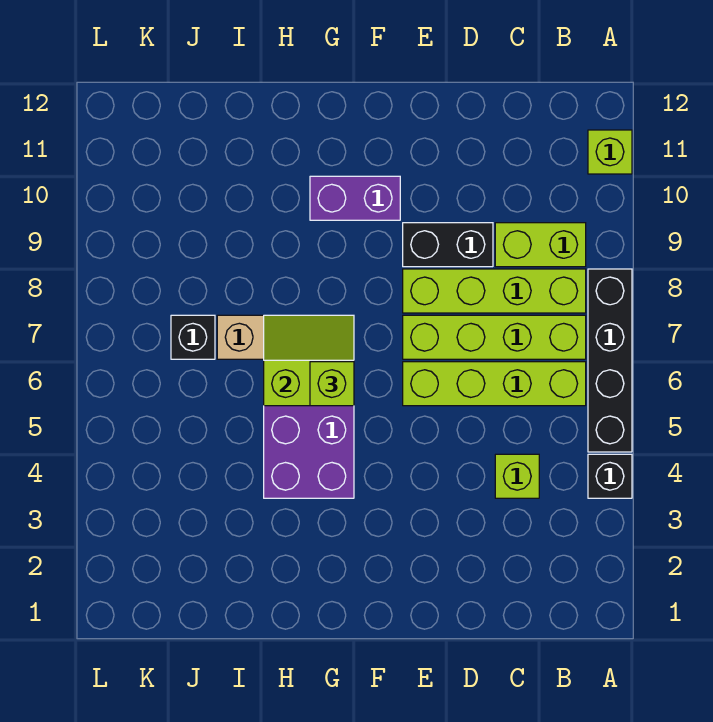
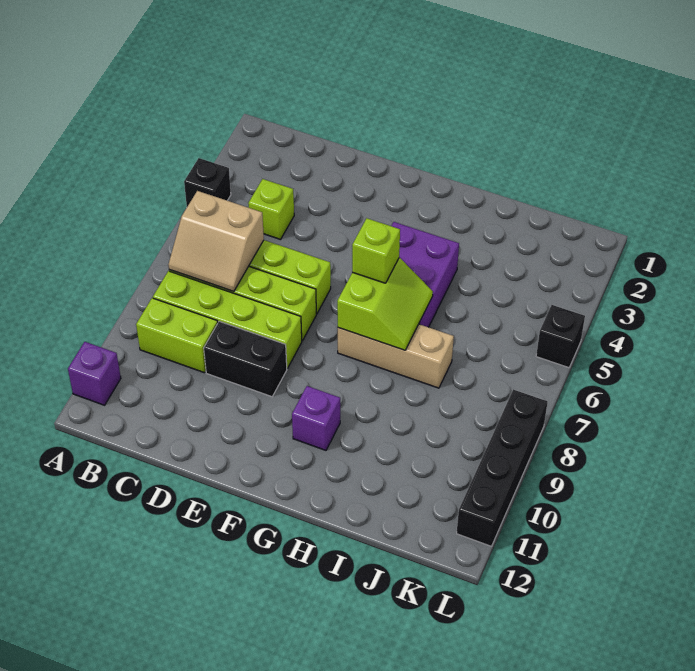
black 1x4 brick [588,269,632,452] -> black 1x4 brick moved to [457,389,548,546]
lime 1x1 brick [588,130,632,174] -> purple 1x1 brick [68,342,121,405]
none -> tan 2x2 slope [168,191,264,292]
purple 1x2 brick [310,176,400,220] -> purple 1x1 brick [292,386,340,450]
lime 2x2 slope [264,315,354,406] -> lime 2x2 slope turned to [337,258,433,350]
black 1x1 brick [171,315,215,359] -> black 1x1 brick moved to [536,305,585,368]

